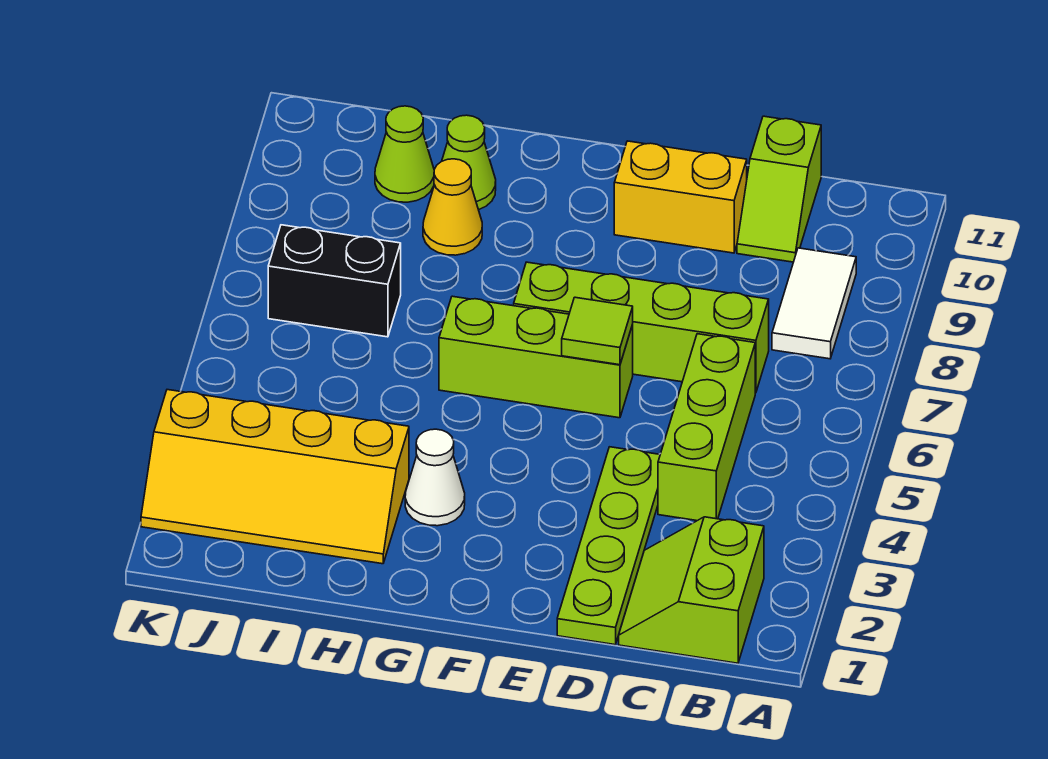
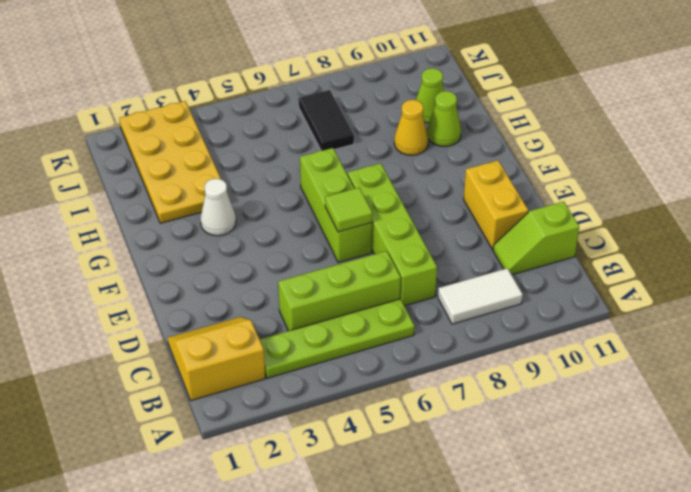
lime 2x2 slope [619,517,764,663] -> yellow 2x2 slope [167,317,265,401]
lime 1x4 plate [557,447,660,645] -> lime 1x4 plate moved to [260,299,414,378]
yellow 2x4 slope [141,390,409,564] -> yellow 2x4 plate [119,101,229,223]
black 1x2 brick [268,225,401,337] -> black 1x2 tile [298,90,354,151]

